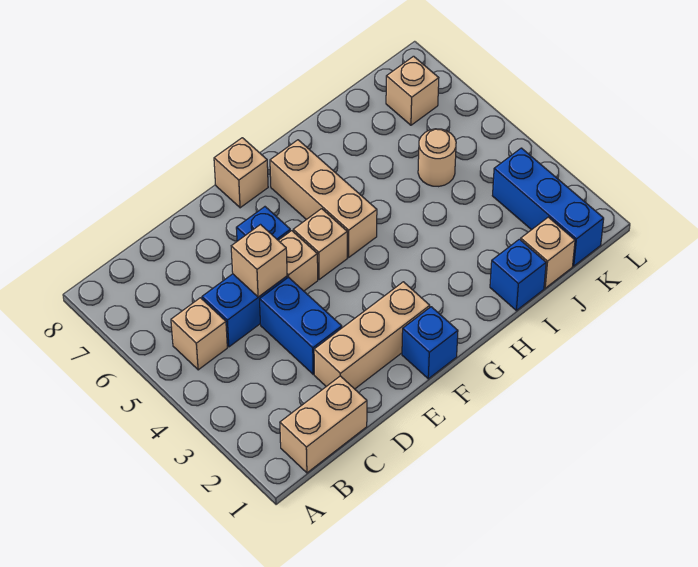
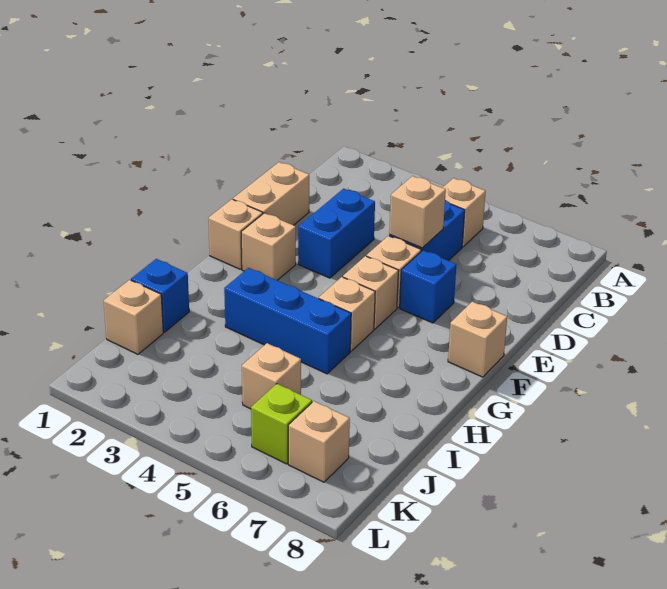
tan 1x2 brick [280,376,367,473] -> tan 1x2 brick moved to [233,162,309,225]
tan 1x3 brick [314,282,430,389] -> tan 1x1 brick [241,213,296,280]
blue 1x2 brick [260,277,342,374] -> blue 1x2 brick turned to [298,189,375,278]
blue 1x1 brick [402,307,458,379] -> tan 1x1 brick [209,199,263,269]
tan 1x3 brick [270,140,377,257] -> tan 1x1 brick [319,277,375,351]
tan 1x1 round brick [418,129,456,187] -> tan 1x1 brick [242,343,301,409]
blue 1x3 brick [492,148,604,266] -> blue 1x3 brick moved to [224,268,351,374]
none -> lime 1x1 brick [251,384,312,464]

